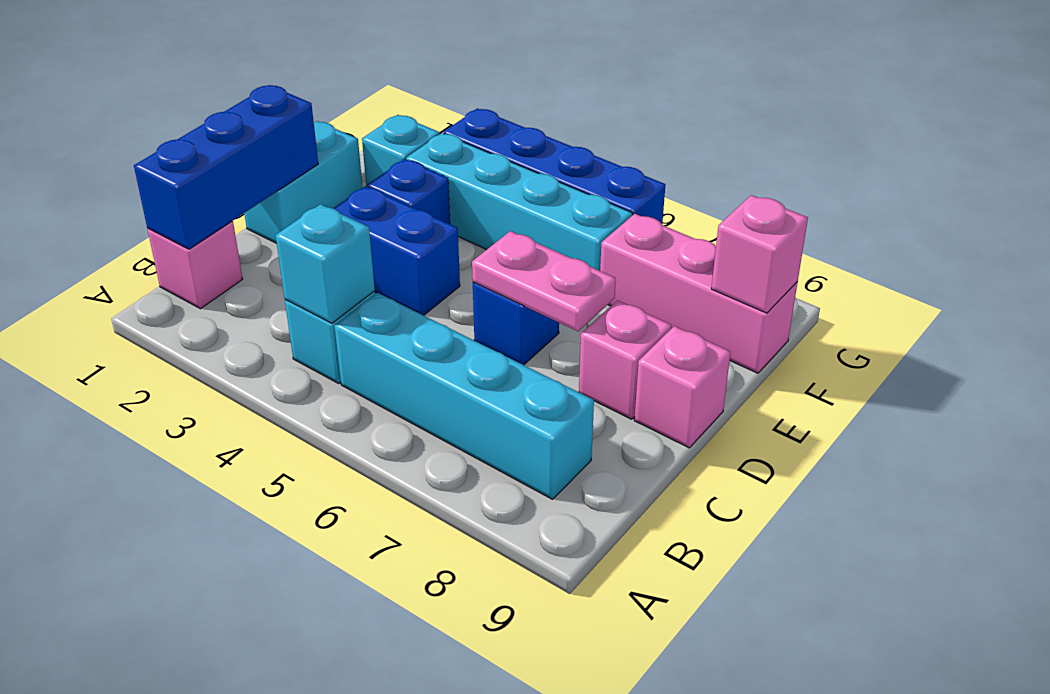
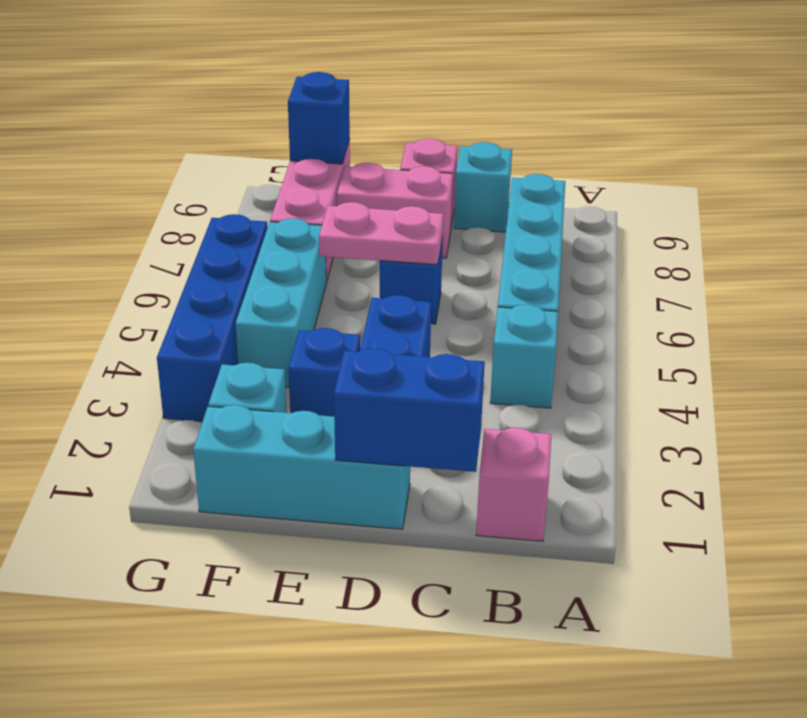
blue 1x3 brick [134,85,318,249] -> blue 1x2 brick [334,348,485,472]
cyan 1x1 brick [276,204,375,323] -> cyan 1x1 brick moved to [454,142,512,232]
cyan 1x2 brick [244,121,362,243] -> cyan 1x3 brick [193,405,410,529]
pink 1x2 plate [472,231,616,331] -> pink 1x2 plate turned to [319,202,444,265]
pink 1x1 brick [579,300,671,419] -> pink 1x2 brick [337,163,453,258]
cyan 1x4 brick [406,133,632,271] -> cyan 1x3 brick [236,218,326,388]
pink 1x1 brick [711,195,808,313] -> blue 1x1 brick [288,72,350,164]

